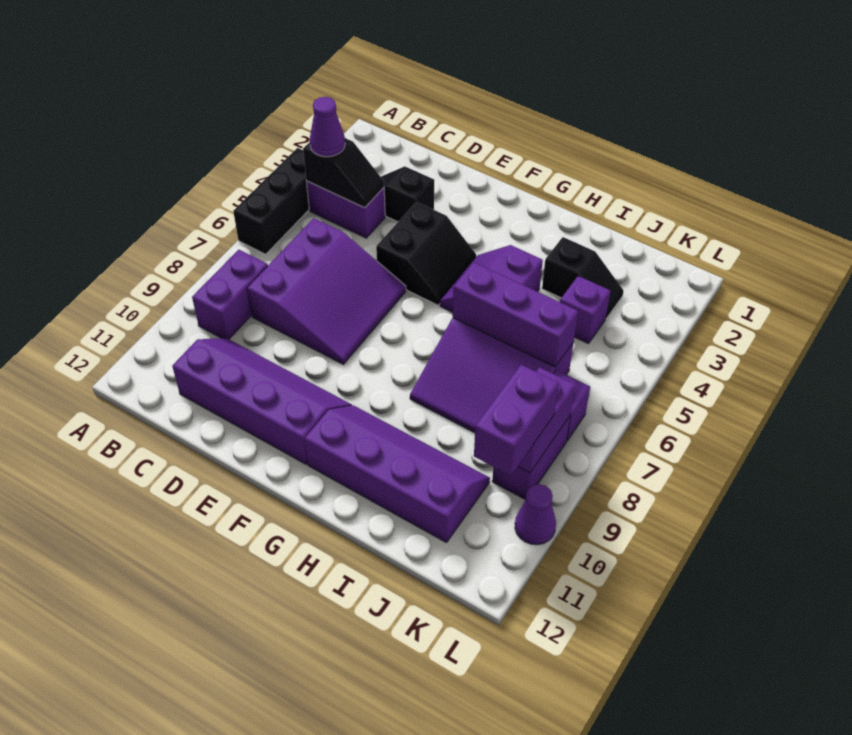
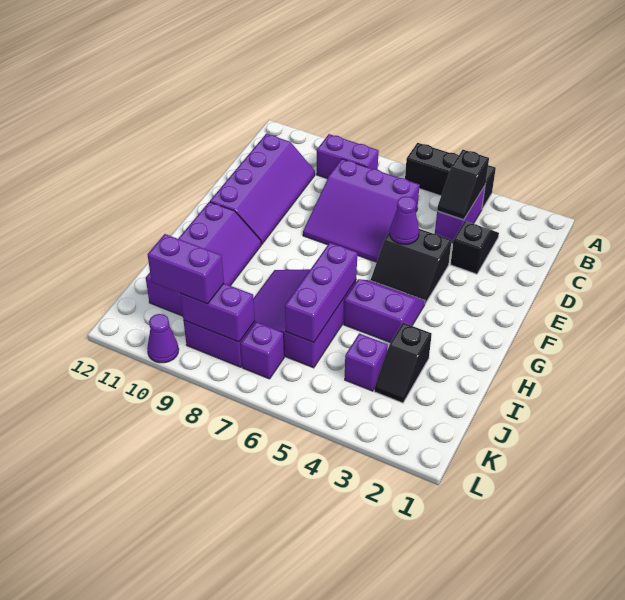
purple 1x1 cone [309,97,345,157] -> purple 1x1 cone moved to [390,196,419,244]

